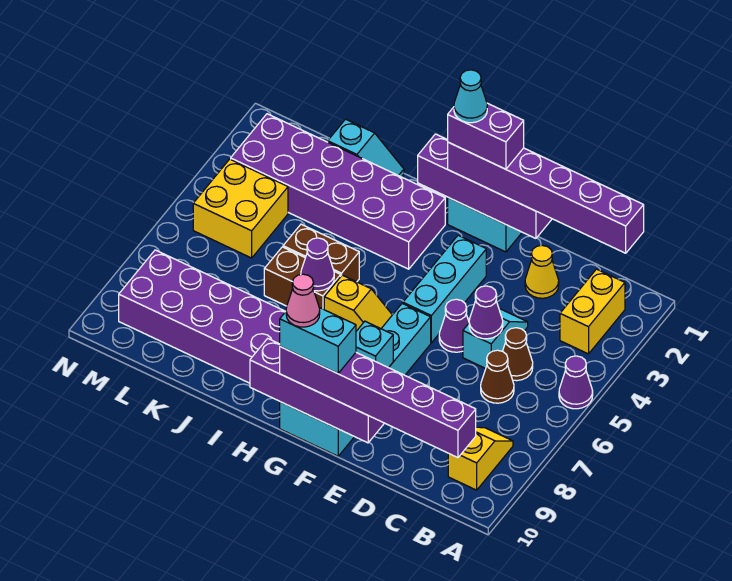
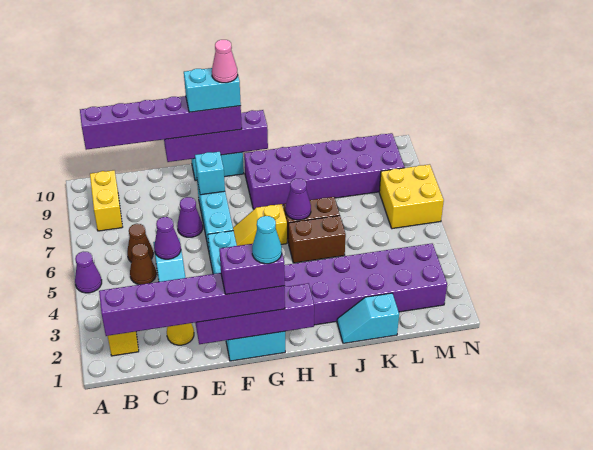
yellow 1x2 slope [448,427,513,490] -> yellow 1x2 brick [90,170,122,231]
purple 1x1 cone [439,299,469,352] -> purple 1x1 cone moved to [177,197,203,237]
yellow 2x2 brick [193,159,288,258] -> yellow 2x2 brick moved to [379,164,444,229]

